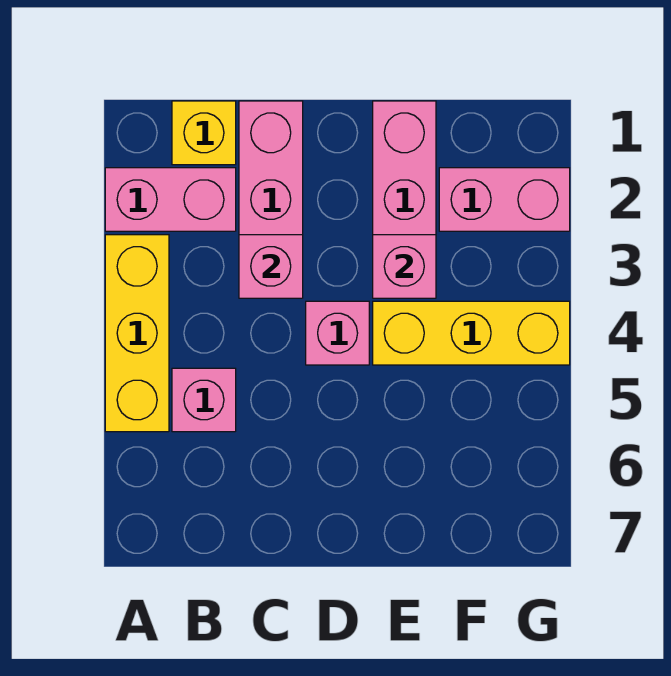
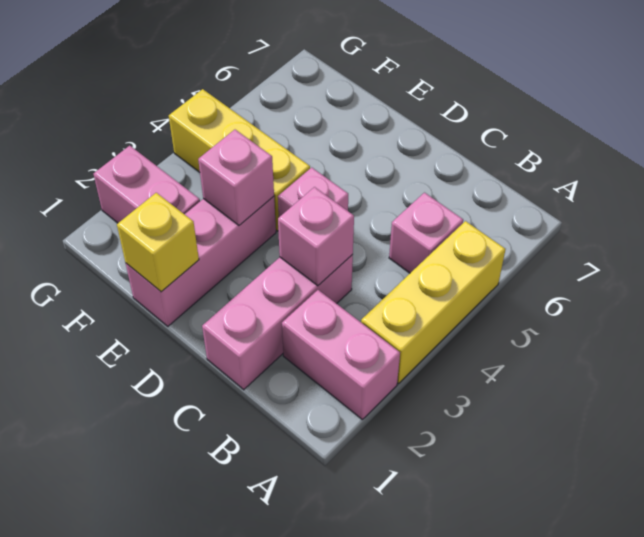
yellow 1x1 brick [172,101,236,165] -> yellow 1x1 brick moved to [117,193,199,292]

